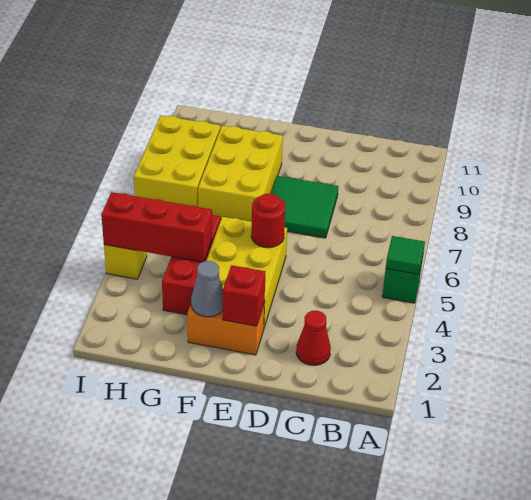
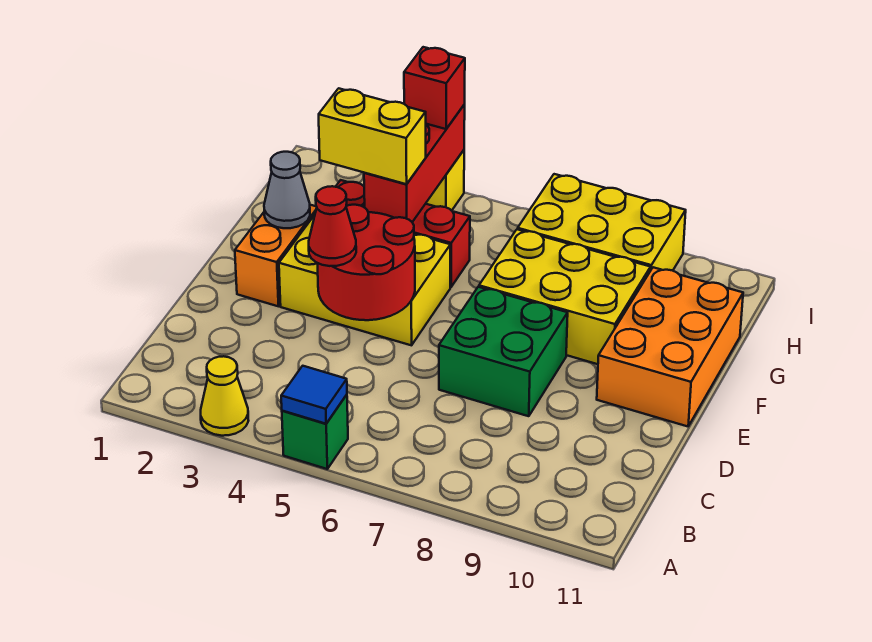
none -> yellow 1x1 cone [201,356,249,436]
green 1x1 tile [386,236,425,274] -> blue 1x1 tile [281,366,347,424]
red 1x1 cone [296,311,331,365] -> red 1x1 cone moved to [309,186,356,266]
green 2x2 tile [271,176,338,238] -> green 2x2 brick [439,287,568,416]
red 1x1 brick [223,265,265,326] -> red 1x1 brick moved to [404,47,465,129]
red 1x1 round brick [251,194,285,248] -> red 2x2 round brick [317,205,415,320]
none -> orange 2x3 brick [597,267,743,426]
none -> yellow 1x2 brick [319,88,426,184]

